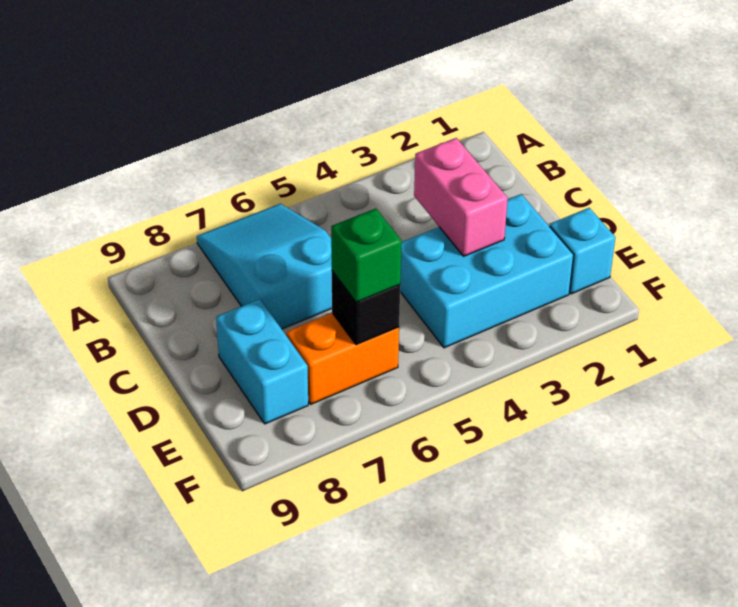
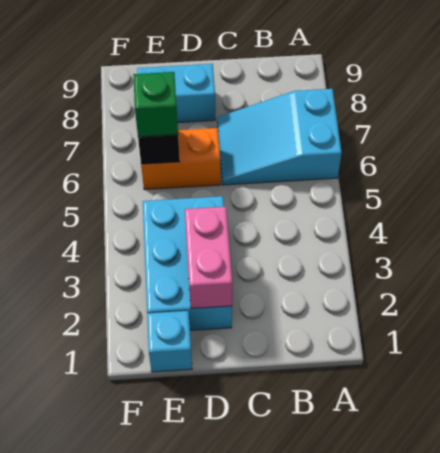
cyan 2x3 slope [197,204,332,329] -> cyan 2x3 slope turned to [217,89,342,185]
pink 1x2 brick [414,138,508,256] -> pink 1x2 brick turned to [185,207,232,308]
orange 1x2 brick [286,313,399,404] -> orange 1x2 brick turned to [141,128,221,190]

